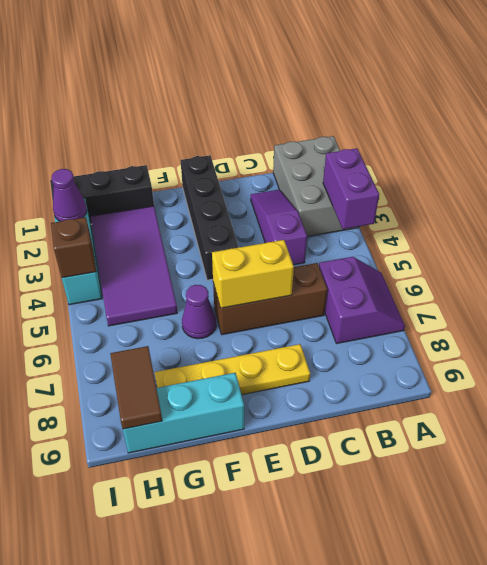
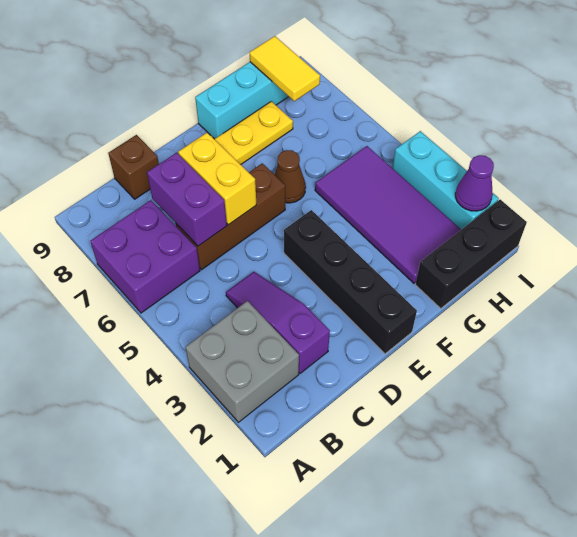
grey 2x3 brick [273,136,359,237] -> grey 2x2 brick [185,301,299,422]
purple 1x2 brick [323,149,379,229] -> purple 1x2 brick moved to [147,153,227,246]
purple 2x2 slope [319,257,405,344] -> purple 2x2 brick [90,200,200,313]
purple 1x3 slope [251,189,307,265] -> purple 1x3 slope turned to [226,272,330,373]
yellow 1x2 brick [212,240,294,308] -> yellow 1x2 brick turned to [178,133,256,225]
purple 1x1 cone [182,285,216,339] -> brown 1x1 cone [274,150,306,203]
brown 1x2 tile [110,346,162,429] -> yellow 1x2 tile [250,36,320,101]
brown 1x1 brick [51,217,96,278] -> brown 1x1 brick moved to [108,135,159,199]

